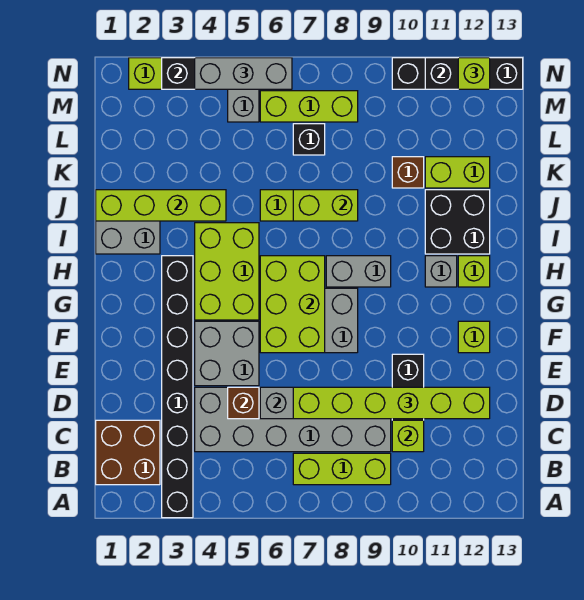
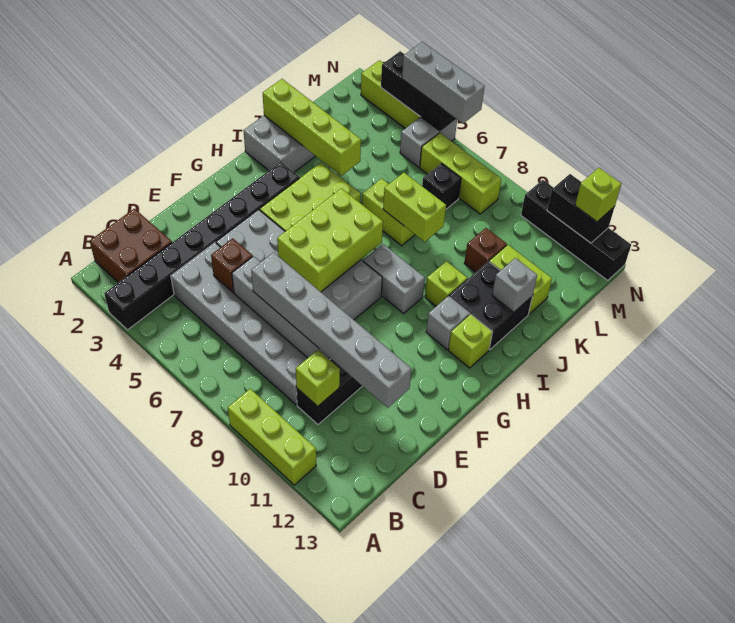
lime 1x3 brick [293,453,391,485] -> lime 1x3 brick moved to [228,389,316,485]
lime 1x6 brick [293,387,490,419] -> grey 1x6 brick [251,252,412,408]
lime 1x1 brick [458,321,490,353] -> lime 1x1 brick moved to [425,261,467,306]
none -> grey 1x1 brick [492,258,537,312]

